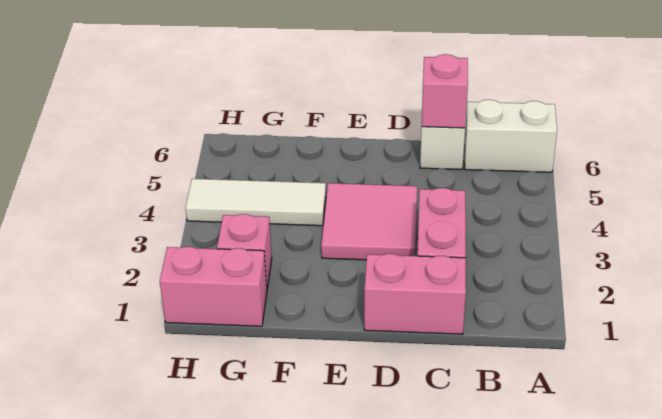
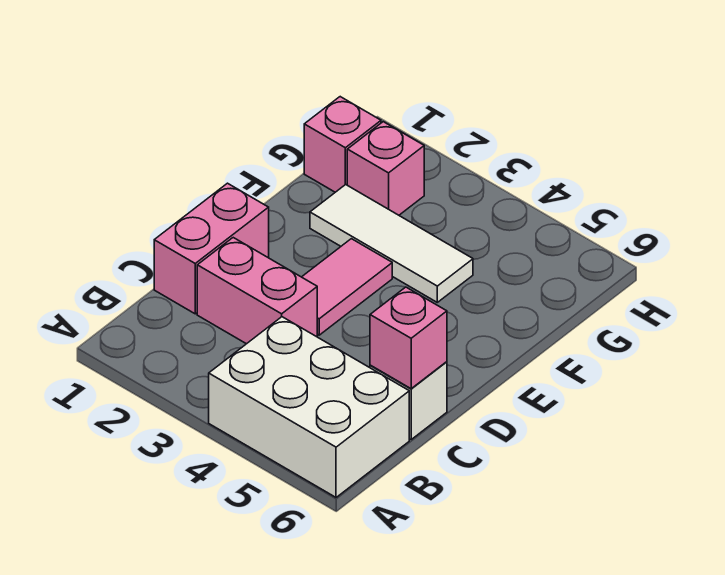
white 1x2 brick [465,100,557,172] -> white 2x3 brick [209,317,409,497]
pink 2x2 tile [321,183,417,260] -> pink 1x2 tile [302,239,392,335]
white 1x3 tile [186,179,326,226] -> white 1x3 tile turned to [310,185,473,302]
pink 1x2 brick [160,247,267,326] -> pink 1x1 brick [304,97,381,192]

